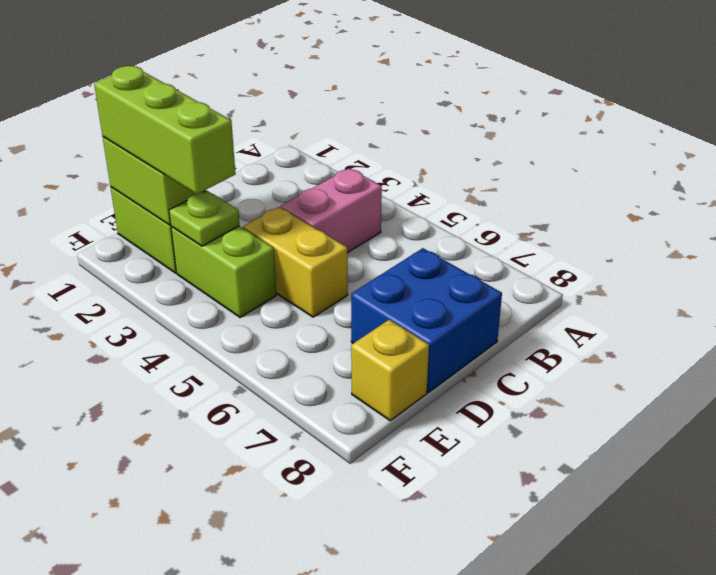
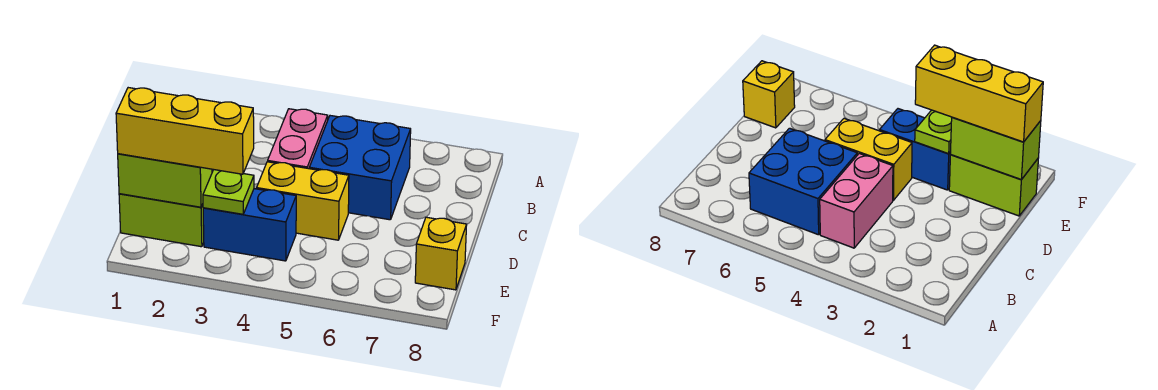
blue 2x2 brick [351,248,502,392] -> blue 2x2 brick moved to [309,116,411,220]
lime 1x3 brick [94,66,236,194] -> yellow 1x3 brick [116,88,254,174]
lime 1x2 brick [171,226,276,318] -> blue 1x2 brick [203,189,296,261]

